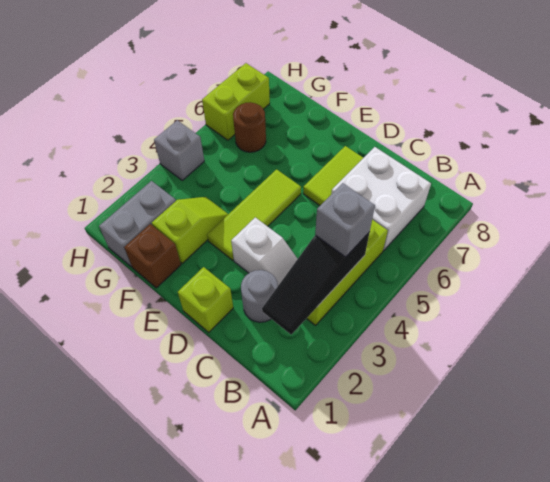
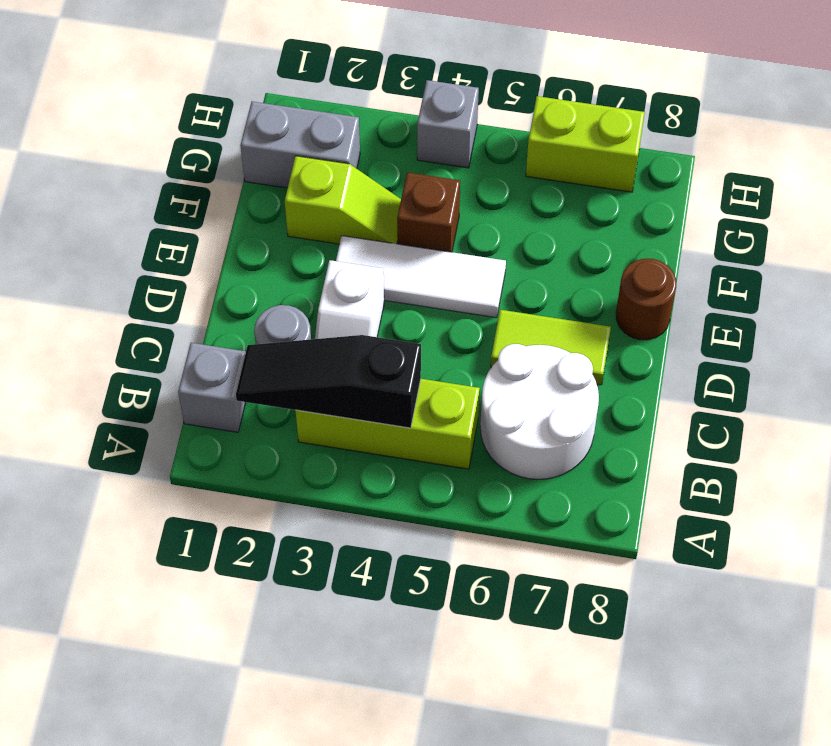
grey 1x1 brick [315,183,375,257] -> grey 1x1 brick moved to [178,343,246,432]
white 2x2 brick [331,147,431,251] -> white 2x2 round brick [480,344,599,479]
lime 1x1 brick [178,267,233,332] -> none
lime 1x3 tile [207,169,301,260] -> white 1x3 tile [336,236,506,318]
brown 1x1 brick [124,224,181,288] -> brown 1x1 brick moved to [397,172,460,252]
brown 1x1 round brick [233,102,266,152] -> brown 1x1 round brick moved to [616,259,676,340]

